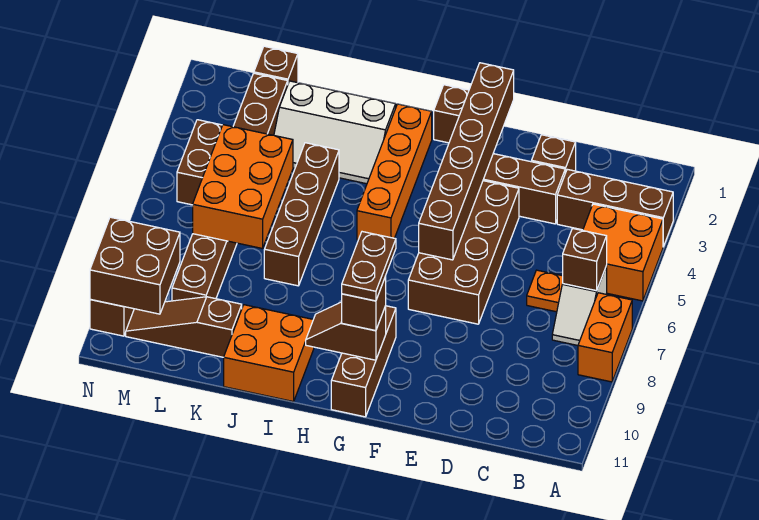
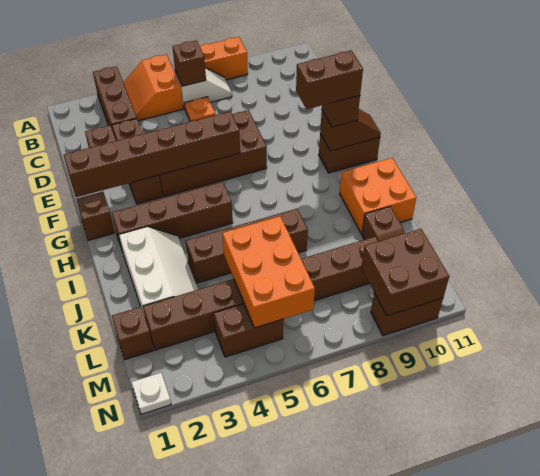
orange 2x2 brick [583,204,663,301] -> orange 2x2 slope [123,54,183,121]
brown 1x3 brick [331,306,396,417] -> brown 1x2 brick [319,134,380,173]
brown 1x2 plate [342,232,396,301] -> brown 1x2 brick [296,50,363,109]
brown 1x2 slope [306,302,386,360] -> brown 1x2 slope turned to [320,109,381,151]
orange 1x4 brick [357,104,432,240] -> brown 1x4 brick [112,182,233,251]
orange 2x3 brick [193,125,293,249] -> orange 2x3 brick turned to [223,216,315,328]
none -> white 1x1 plate [131,373,171,414]

